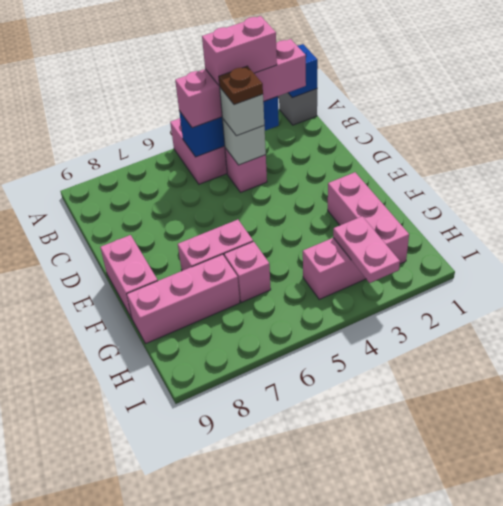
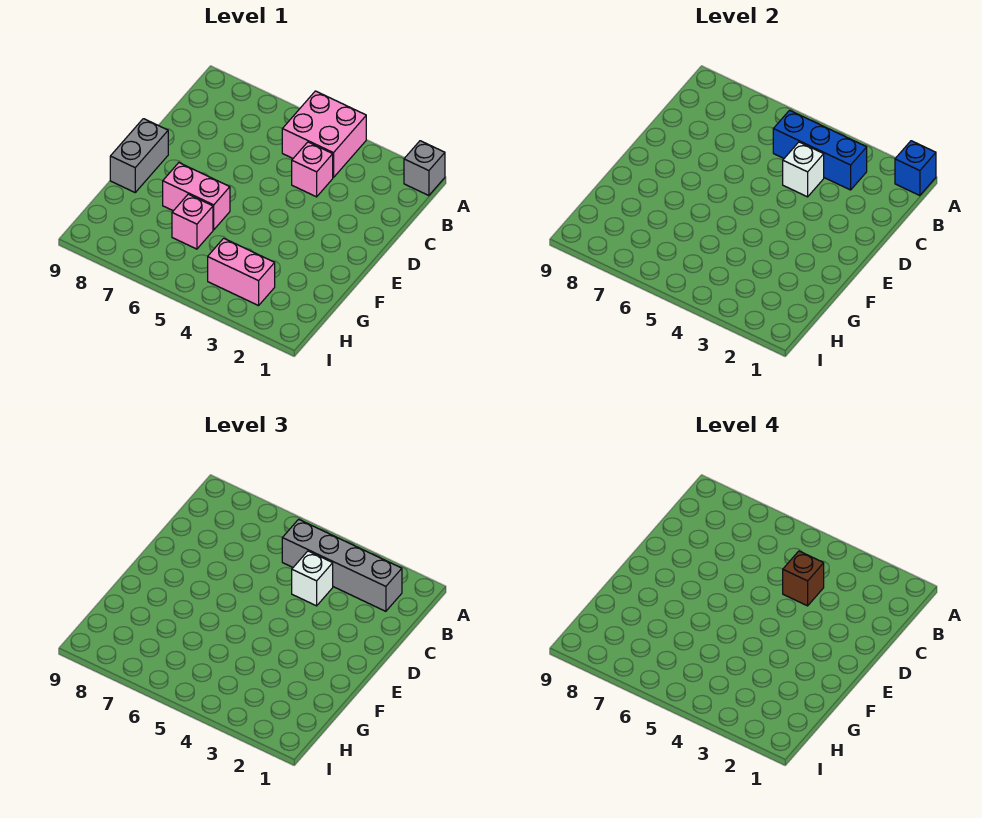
pink 1x4 brick [175,39,306,128] -> grey 1x4 brick [282,519,402,611]
pink 1x2 brick [202,16,277,86] -> none
brown 1x1 plate [219,66,263,105] -> brown 1x1 brick [783,551,824,606]
pink 1x2 brick [100,235,158,318] -> grey 1x2 brick [110,119,168,192]
pink 1x3 brick [328,172,409,264] -> none
pink 1x3 brick [127,254,240,343] -> none
pink 1x2 plate [333,216,400,283] -> none

